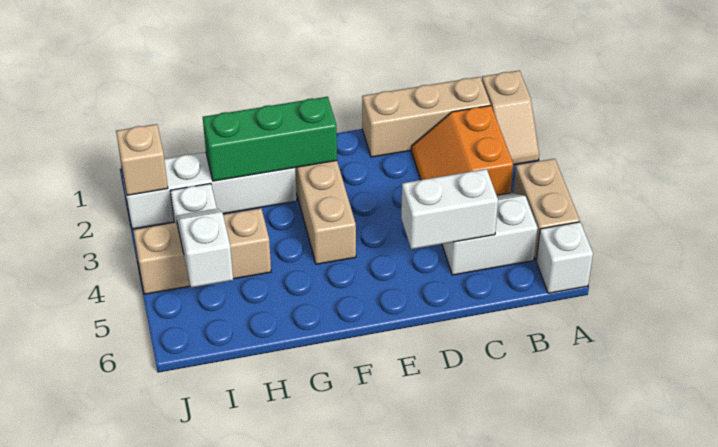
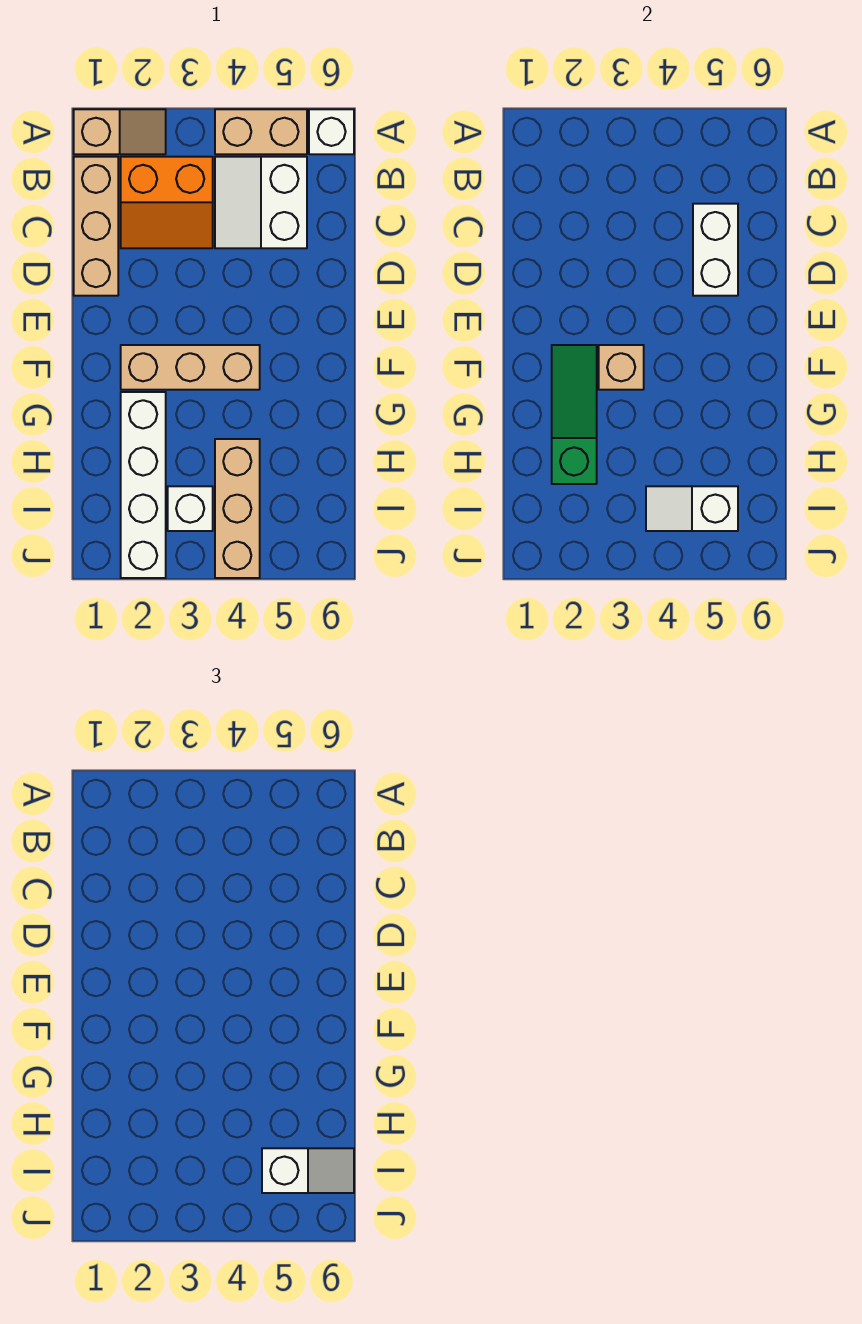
green 1x3 brick [203,97,337,181] -> green 1x3 slope [552,345,597,484]
none -> white 1x2 slope [262,1148,354,1193]
tan 1x1 brick [116,124,168,195] -> tan 1x1 brick moved to [599,345,644,390]

